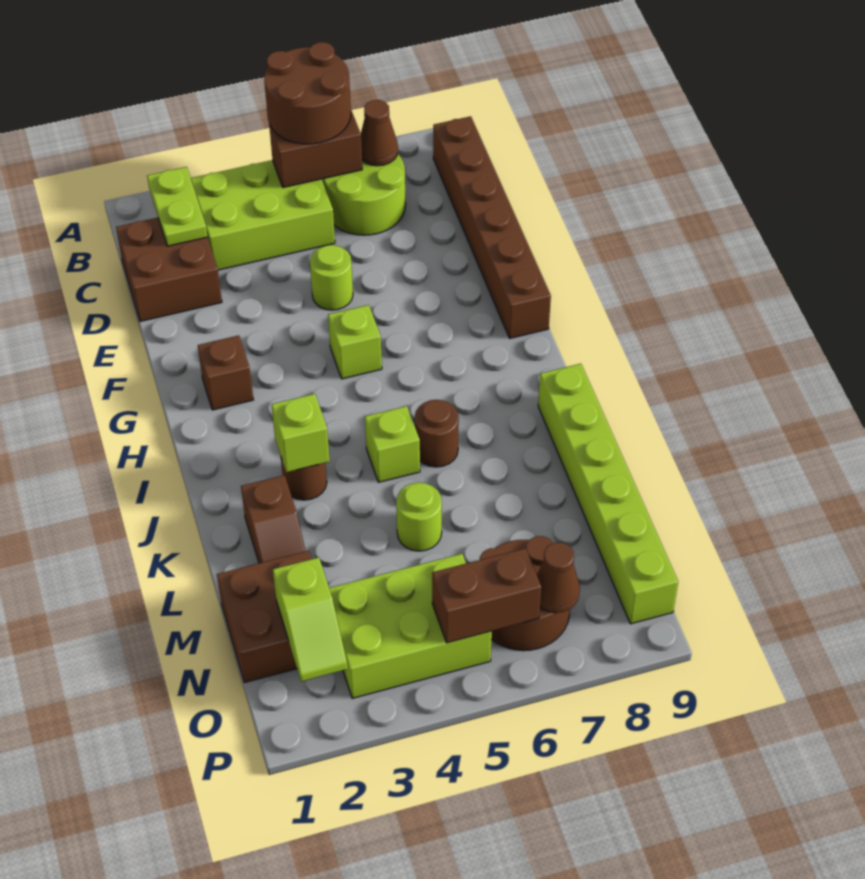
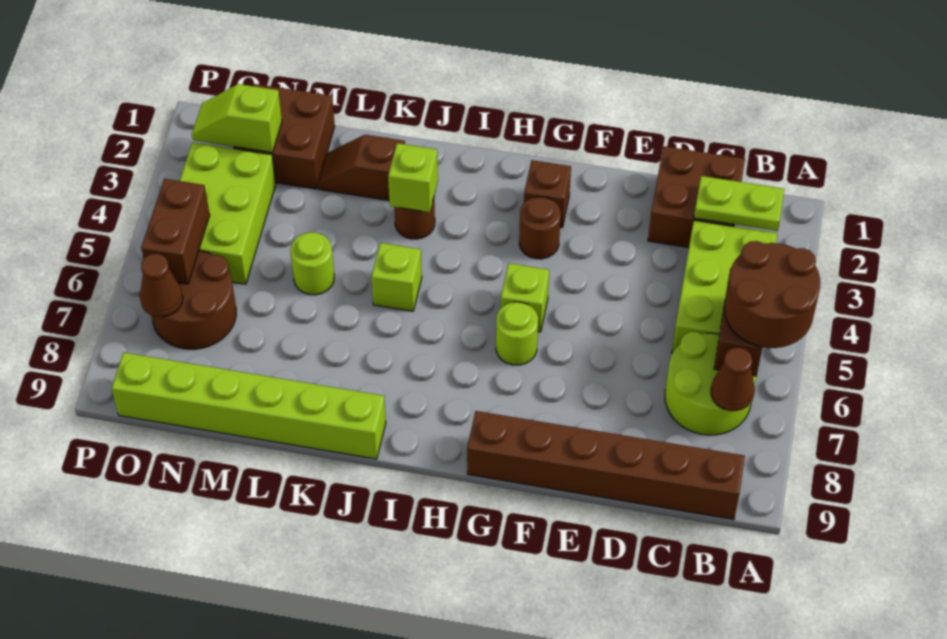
lime 1x1 round brick [310,245,353,310] -> lime 1x1 round brick moved to [496,302,538,365]
brown 1x1 round brick [415,400,459,467] -> brown 1x1 round brick moved to [519,197,561,259]

